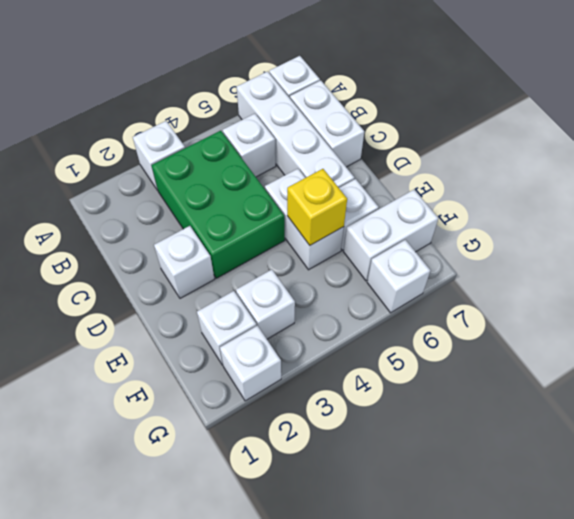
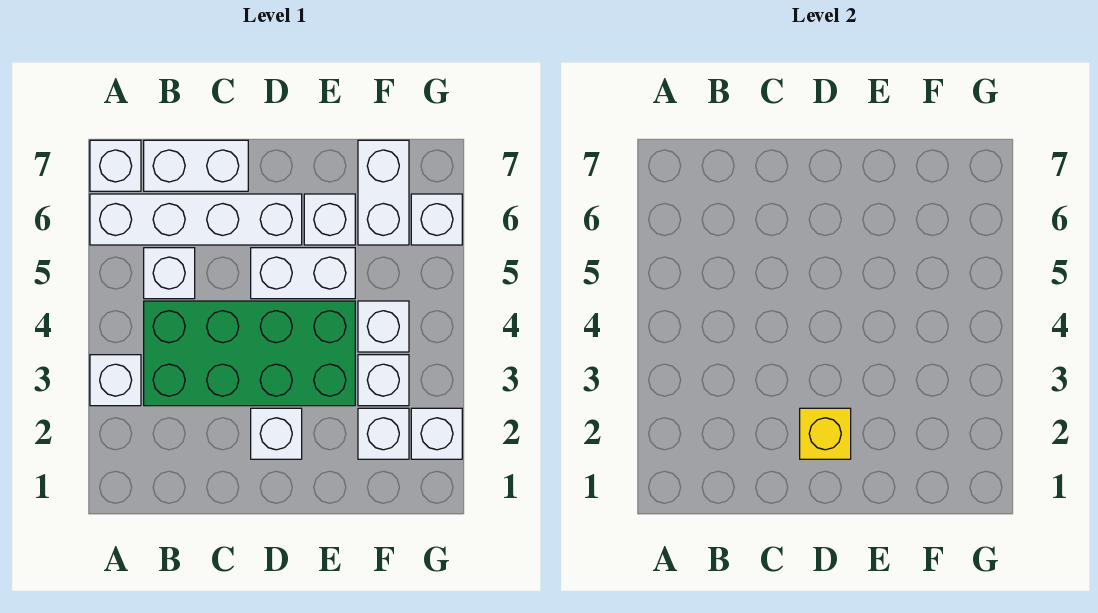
green 2x3 brick [152,131,285,278] -> green 2x4 brick [144,301,355,406]
yellow 1x1 brick [287,169,347,245] -> yellow 1x1 brick moved to [800,408,851,459]
none -> white 1x1 brick [358,301,409,352]

